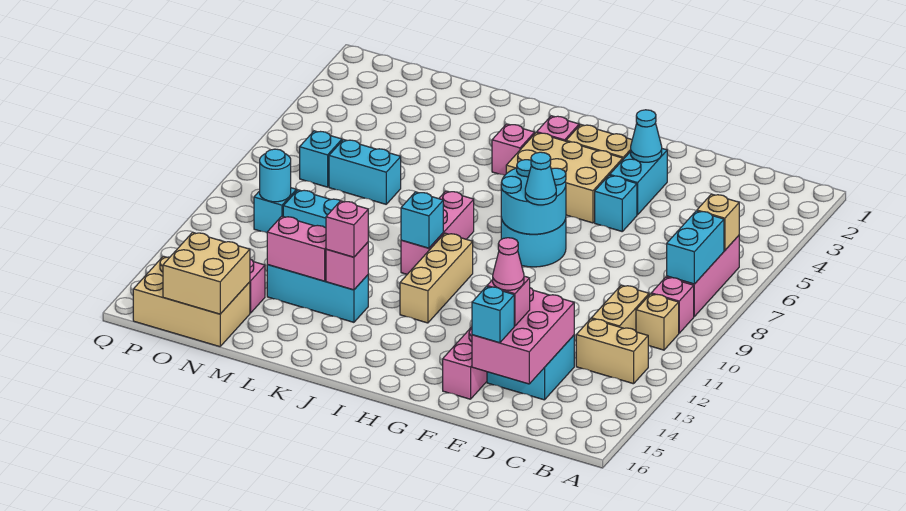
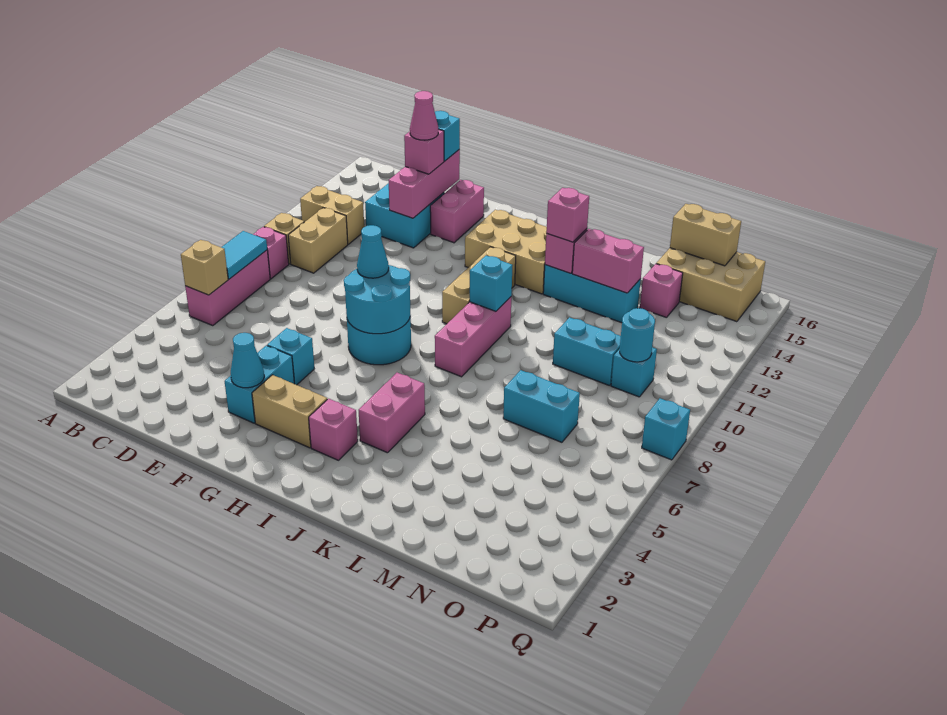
cyan 1x2 brick [667,211,724,284] -> cyan 1x2 tile [221,231,267,279]
pink 2x3 brick [472,288,574,384] -> pink 1x3 brick [389,150,460,218]
tan 2x3 brick [506,133,623,223] -> tan 2x3 brick moved to [465,210,547,294]
pink 1x1 brick [492,124,535,175] -> pink 1x2 brick [359,373,425,453]
tan 2x2 brick [163,232,250,314] -> tan 1x2 brick [670,204,741,266]
cyan 1x1 brick [300,131,342,187] -> cyan 1x1 brick moved to [642,398,690,460]

